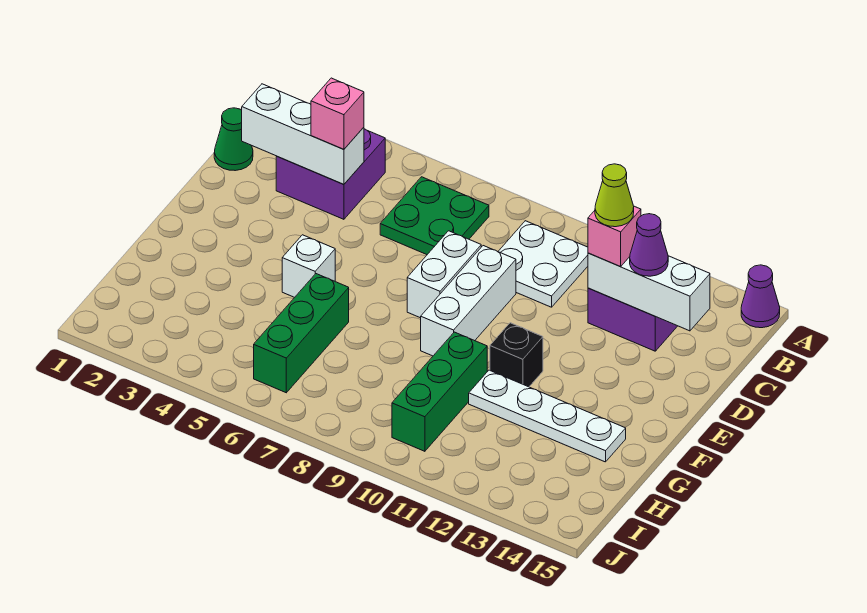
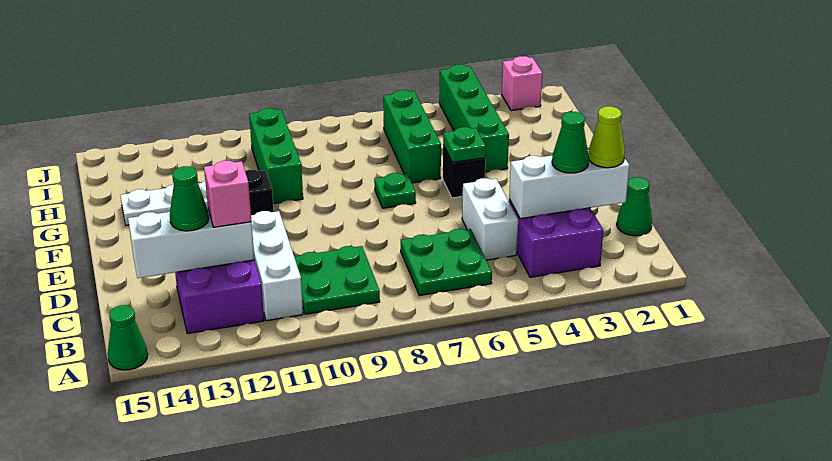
purple 1x1 cone [741,265,780,328] -> green 1x1 cone [108,305,148,370]
white 2x2 plate [498,221,588,307] -> green 2x2 plate [294,246,380,314]
none -> green 1x1 cone [552,112,589,173]
pink 1x1 brick [311,78,364,149] -> pink 1x1 brick moved to [502,56,542,111]
lime 1x1 cone [595,164,634,227] -> lime 1x1 cone moved to [588,106,625,168]
purple 1x1 cone [630,214,668,276] -> green 1x1 cone [170,166,209,231]
white 1x2 brick [407,231,481,318] -> white 1x2 brick moved to [462,178,518,260]
white 1x3 brick [421,246,516,356] -> white 1x3 brick moved to [251,211,303,321]
white 1x1 brick [282,235,335,297] -> black 1x1 brick [443,145,485,198]
none -> green 1x1 plate [443,127,486,162]
none -> green 1x1 plate [374,173,416,208]
none -> green 1x4 brick [439,65,509,172]

